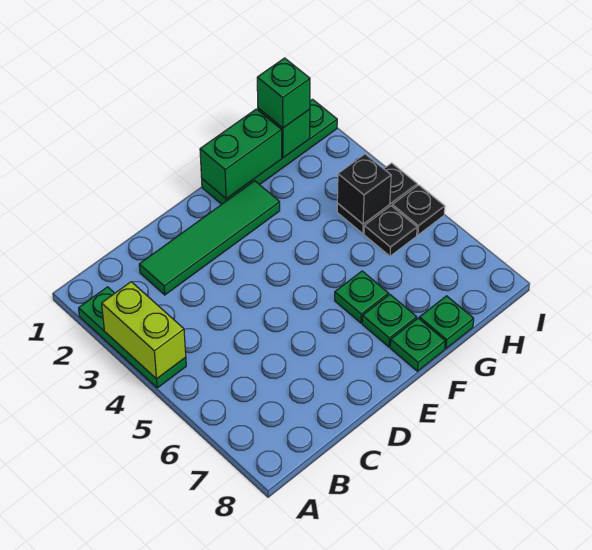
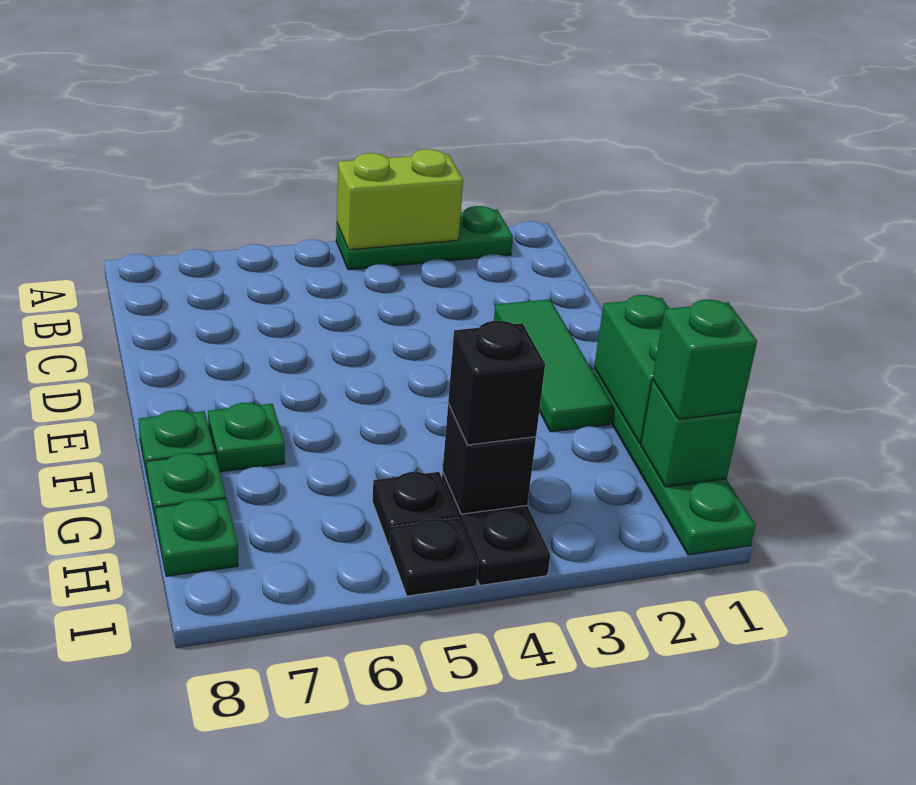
green 1x4 tile [139,181,280,295] -> green 1x3 tile [494,299,612,432]
green 1x1 plate [335,271,389,323] -> green 1x1 plate moved to [156,499,238,576]
none -> black 1x1 brick [448,321,545,445]

